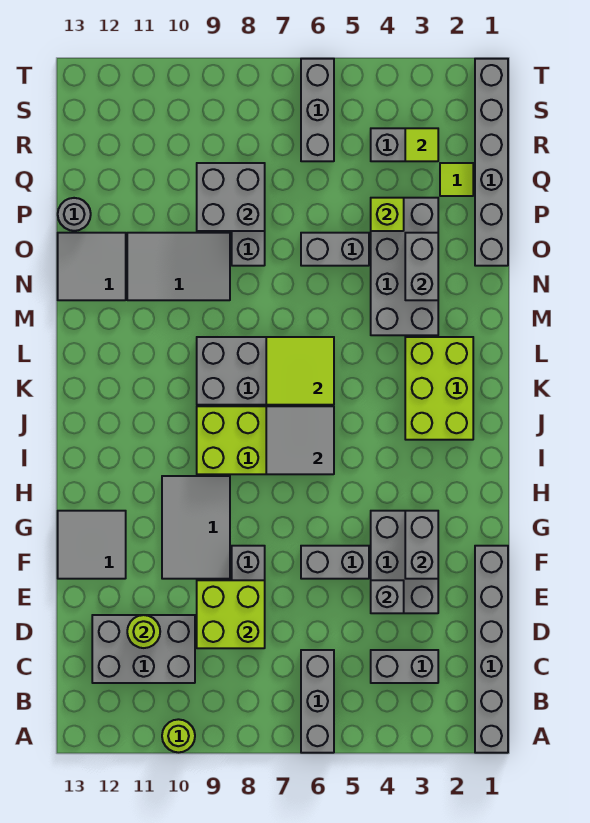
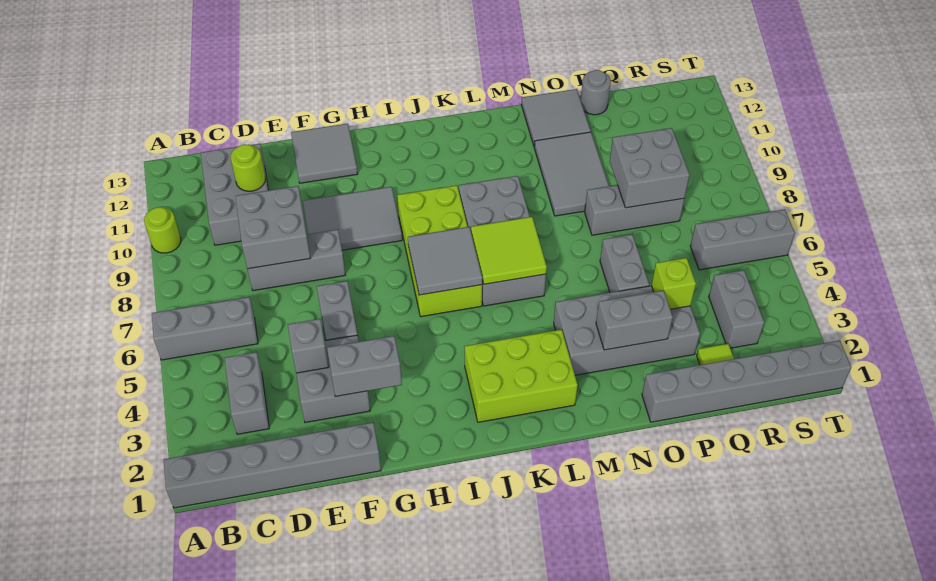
lime 2x2 brick [197,580,265,648] -> grey 2x2 brick [236,186,310,269]
grey 2x3 brick [371,511,438,613] -> grey 2x2 brick [296,335,370,422]
lime 1x1 tile [405,128,438,161] -> none

